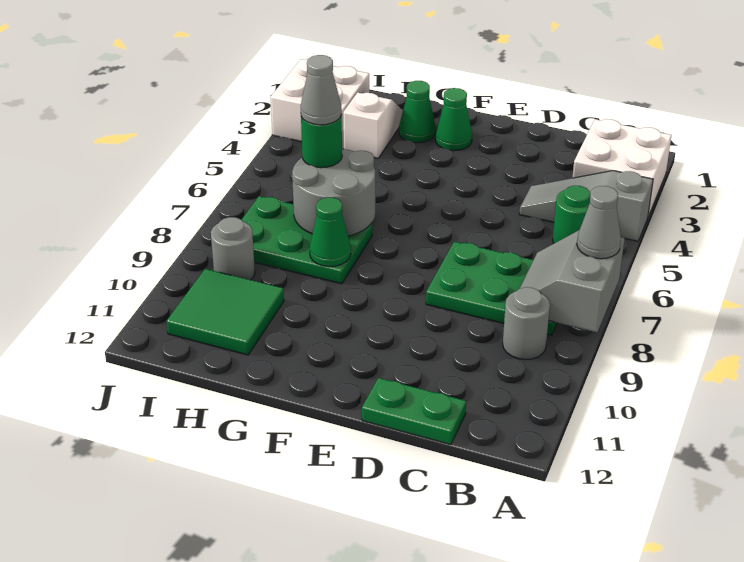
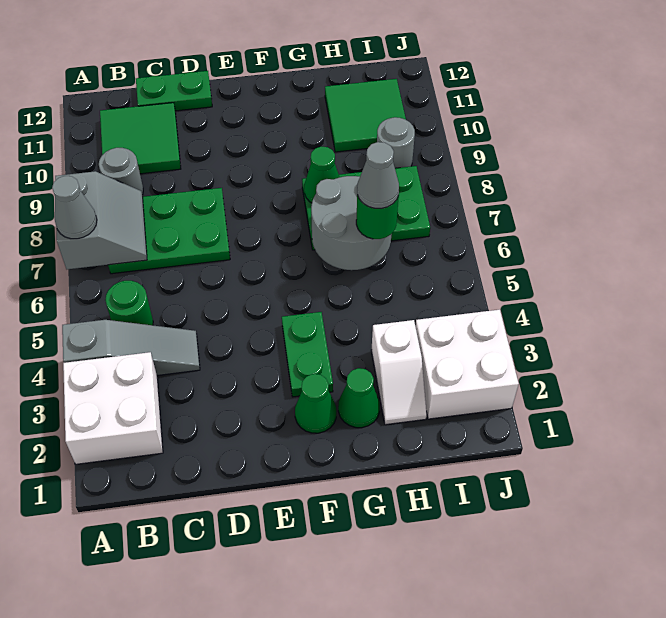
none -> green 2x2 tile [100,103,181,174]
none -> green 1x2 plate [282,312,333,397]

